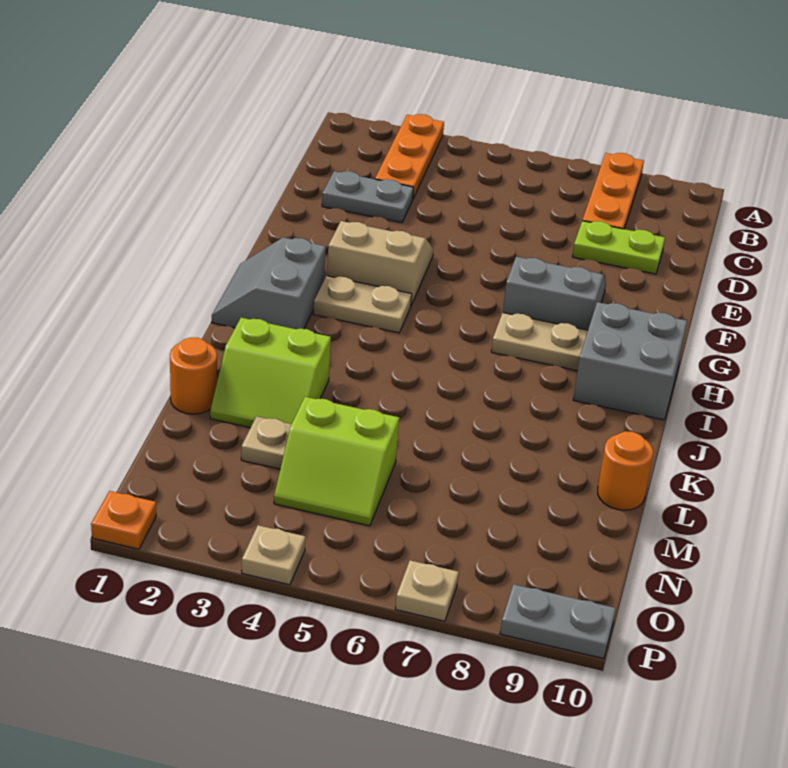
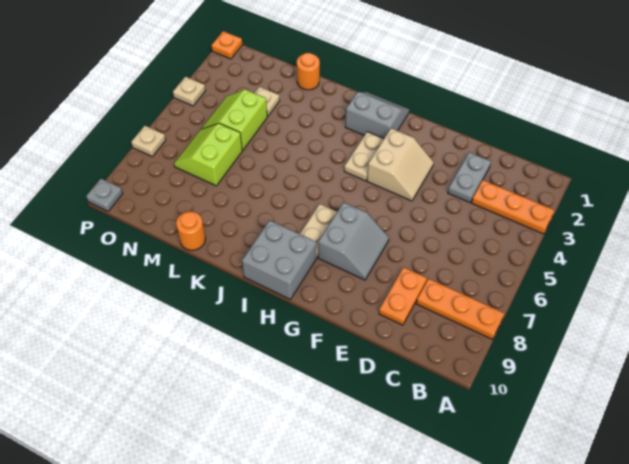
lime 1x2 plate [572,221,665,274] -> orange 1x2 plate [379,267,427,325]
lime 2x2 slope [210,318,331,428] -> lime 2x2 slope moved to [174,123,242,186]
grey 1x2 plate [500,584,616,659] -> grey 1x1 plate [86,179,123,211]

